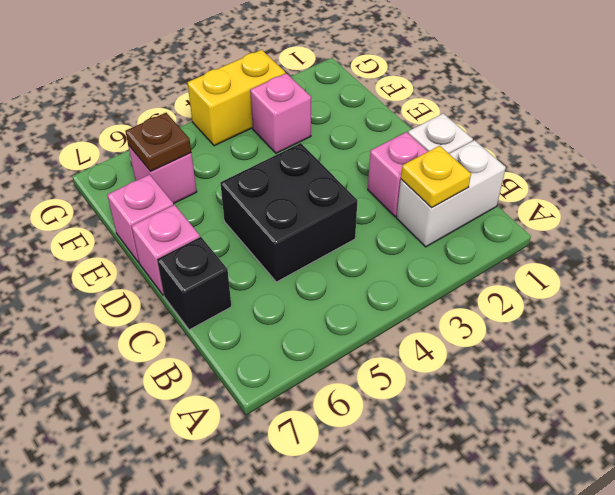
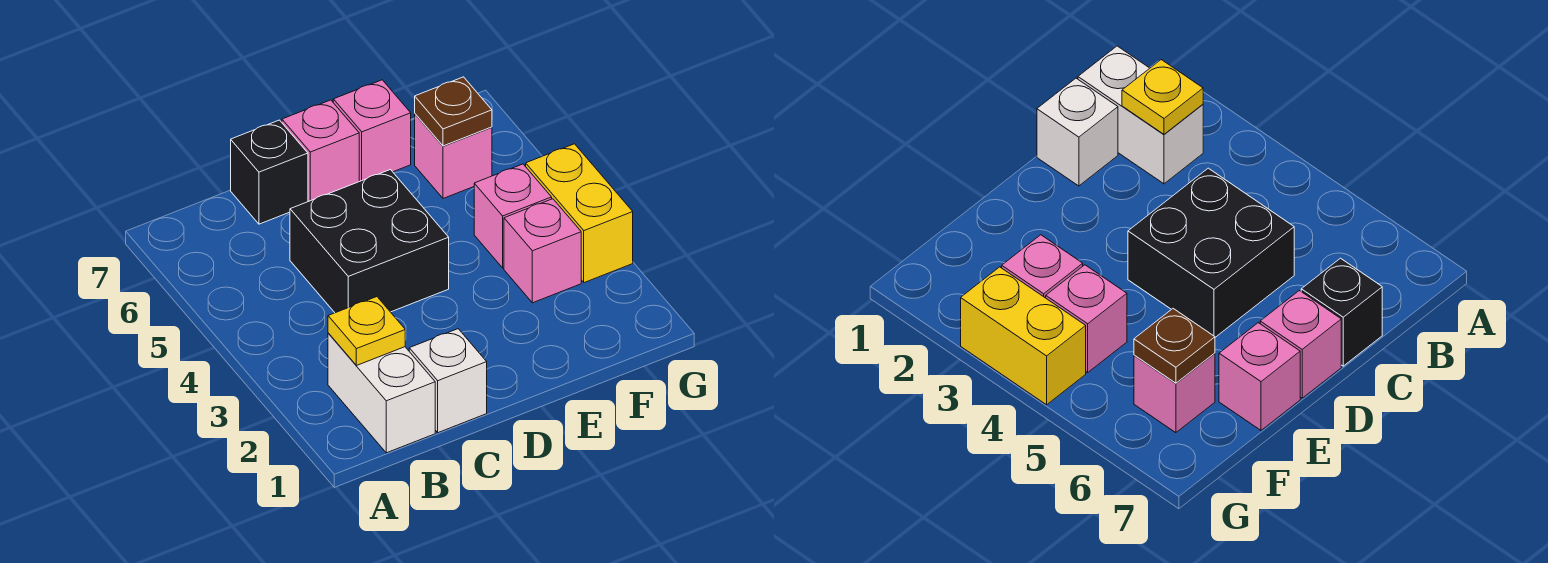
pink 1x1 brick [368,132,428,217] -> pink 1x1 brick moved to [474,164,552,268]

